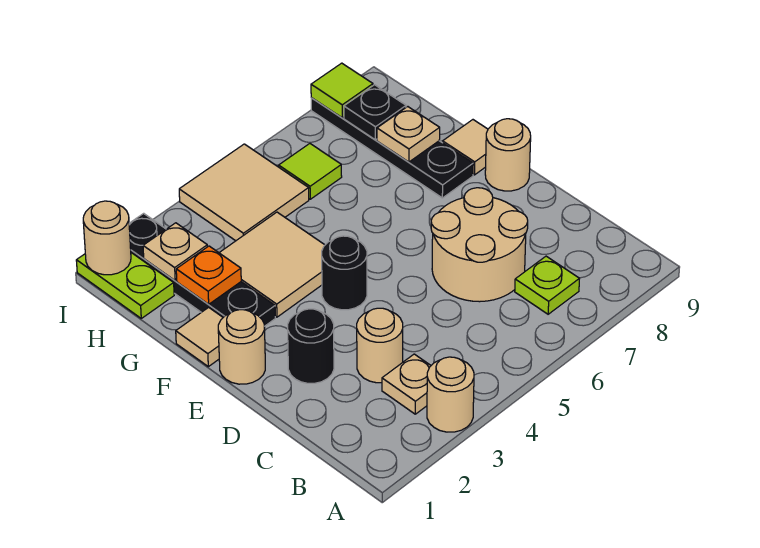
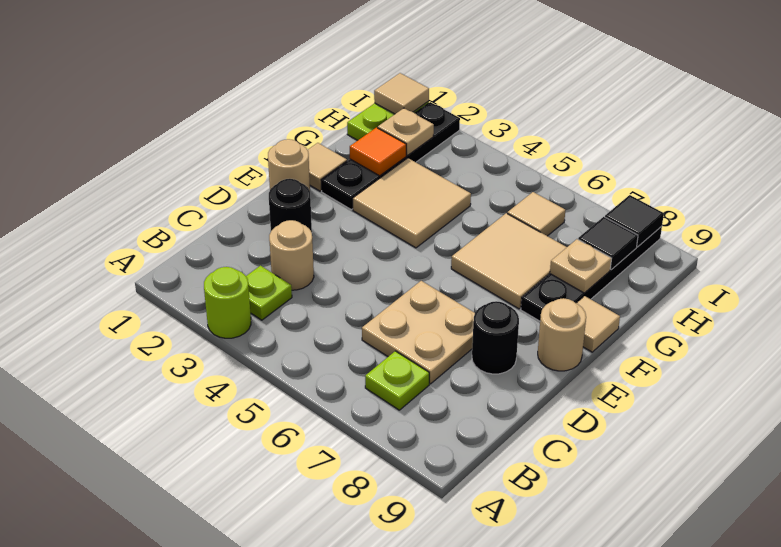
tan 1x1 round brick [427,357,474,432] -> lime 1x1 round brick [204,267,251,338]
tan 1x1 plate [382,354,431,414] -> lime 1x1 plate [246,266,292,320]
tan 2x2 round brick [431,188,528,302] -> tan 2x2 plate [362,281,475,384]
black 1x1 round brick [322,236,367,310] -> black 1x1 round brick moved to [472,301,519,374]
orange 1x1 plate [176,246,241,304] -> orange 1x1 tile [350,128,406,176]
tan 2x2 tile [179,144,309,241] -> tan 2x2 tile moved to [451,213,567,309]
lime 1x1 tile [279,144,342,199] -> tan 1x1 tile [507,192,565,236]
black 1x1 plate [344,85,406,140] -> black 1x1 tile [578,217,638,270]
tan 1x1 round brick [83,201,131,275] -> tan 1x1 tile [374,73,429,114]
lime 1x1 tile [311,63,373,118] -> black 1x1 tile [605,195,664,247]

